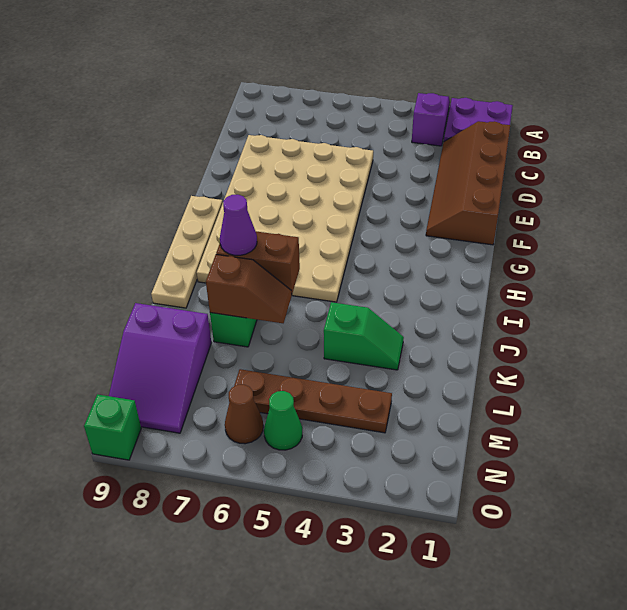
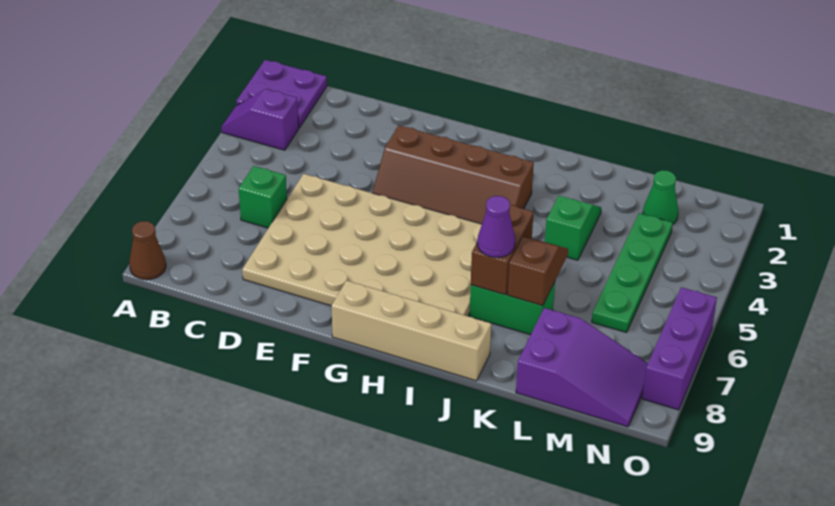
brown 2x4 slope [426,121,510,245] -> brown 2x4 slope moved to [372,125,534,224]
tan 1x4 plate [151,196,223,308] -> tan 1x4 brick [332,280,491,381]
brown 1x4 plate [234,369,392,433] -> green 1x4 plate [592,213,673,333]
green 1x1 cone [264,391,302,450] -> green 1x1 cone moved to [643,170,678,224]
brown 1x1 cone [225,385,263,444] -> brown 1x1 cone moved to [130,221,166,280]
none -> purple 1x3 brick [642,287,717,410]
green 1x1 brick [84,394,141,460] -> green 1x1 brick moved to [239,166,287,228]

